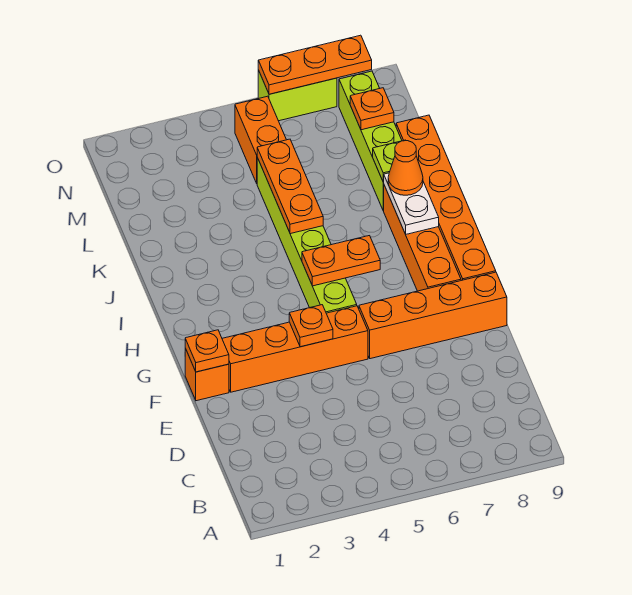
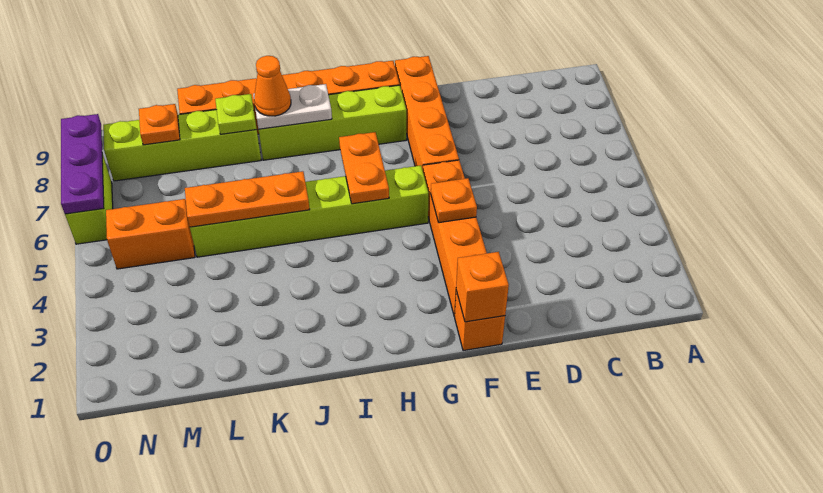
orange 1x1 plate [185,330,229,372] -> orange 1x1 brick [456,252,509,322]
orange 1x4 brick [384,185,461,291] -> lime 1x4 brick [259,85,407,160]
orange 1x3 plate [258,35,372,94] -> purple 1x3 plate [61,114,104,214]

